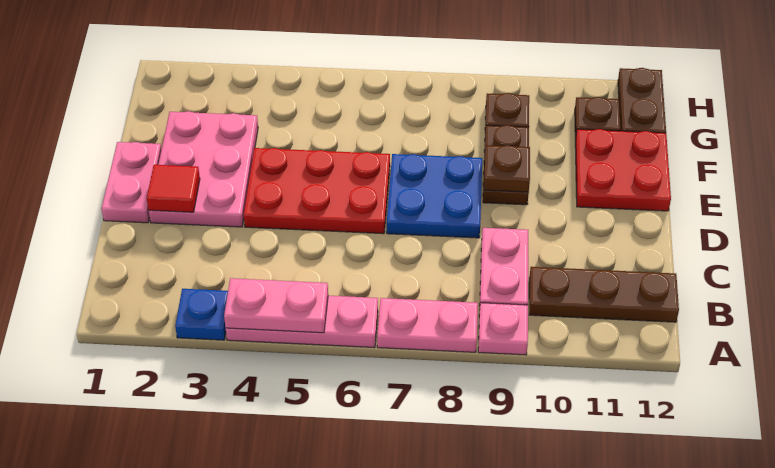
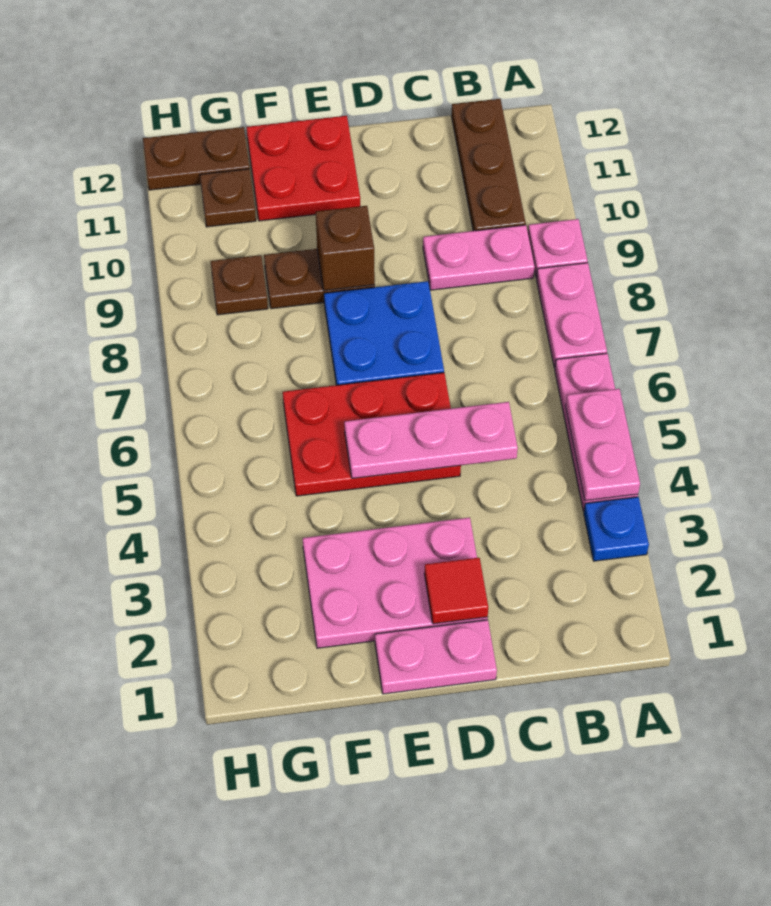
none -> pink 1x3 plate [344,402,518,478]
red 2x3 plate [244,148,390,234] -> red 2x3 plate turned to [283,373,461,496]
brown 1x1 plate [484,145,530,192] -> brown 1x1 brick [316,206,375,291]

